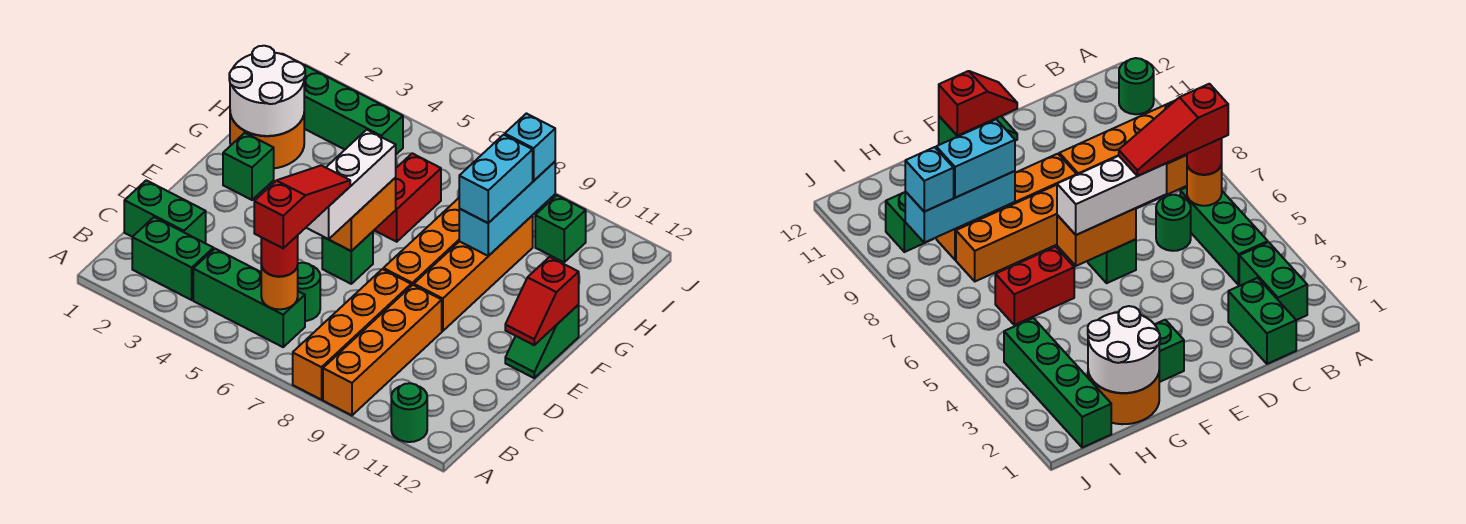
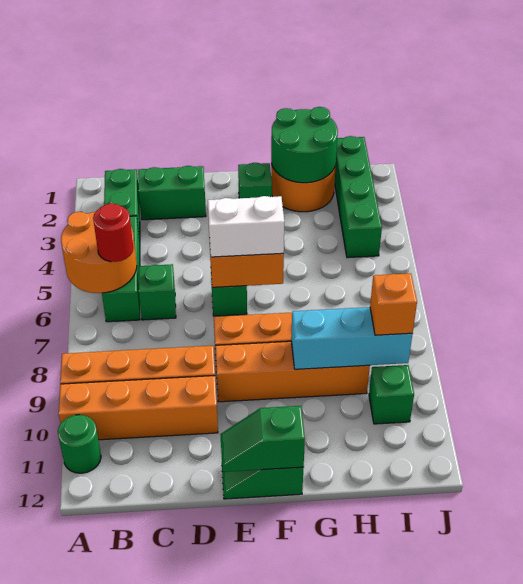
orange 1x4 brick [293,269,411,400] -> orange 1x4 brick moved to [59,376,218,440]
orange 1x1 round brick [261,265,298,309] -> orange 2x2 round brick [61,212,137,293]
red 1x3 slope [254,165,350,248] -> none
green 1x2 brick [124,180,206,243] -> green 1x2 brick turned to [138,166,206,220]
green 1x1 round brick [298,263,320,321] -> green 1x1 brick [139,264,176,320]
white 1x3 brick [306,130,396,239] -> white 1x2 brick [208,196,284,257]
red 1x2 slope [505,257,579,345] -> green 1x2 slope [220,406,305,472]
white 2x2 round brick [229,46,305,136] -> green 2x2 round brick [271,107,338,183]
red 1x2 brick [375,153,441,242] -> none
cyan 1x2 brick [459,135,533,223] -> none
cyan 1x1 brick [505,114,555,181] -> orange 1x1 brick [370,273,417,335]

